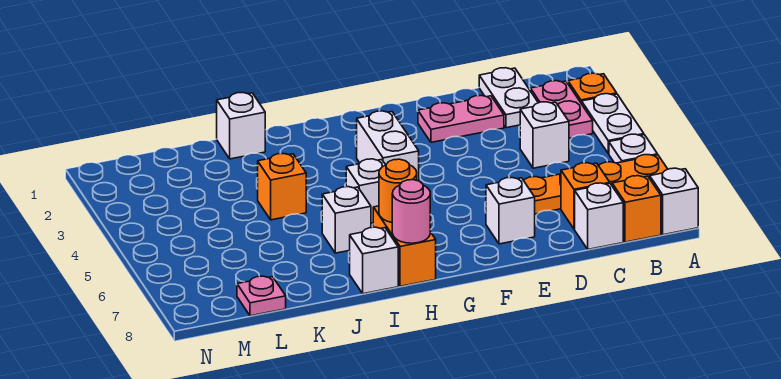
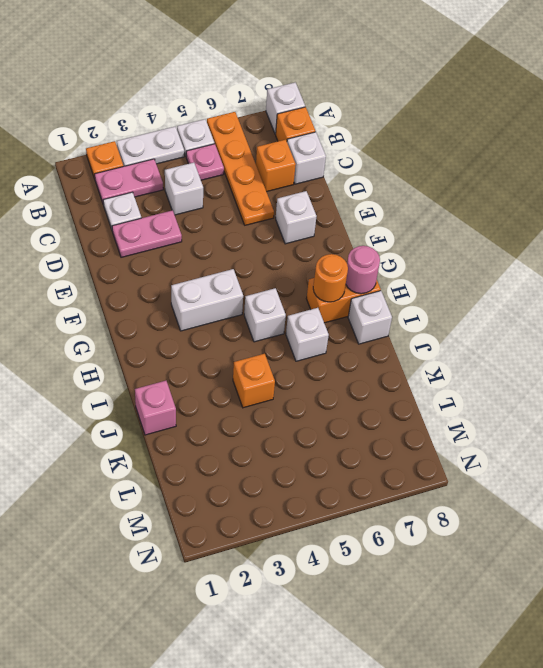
white 1x2 plate [479,68,538,128] -> white 1x1 plate [103,192,141,229]
pink 1x2 plate [418,95,504,142] -> pink 1x2 plate turned to [112,210,182,257]
white 1x1 brick [217,93,265,159] -> pink 1x1 brick [135,381,176,435]
pink 1x1 plate [237,276,286,316] -> pink 1x1 plate moved to [186,144,224,180]

